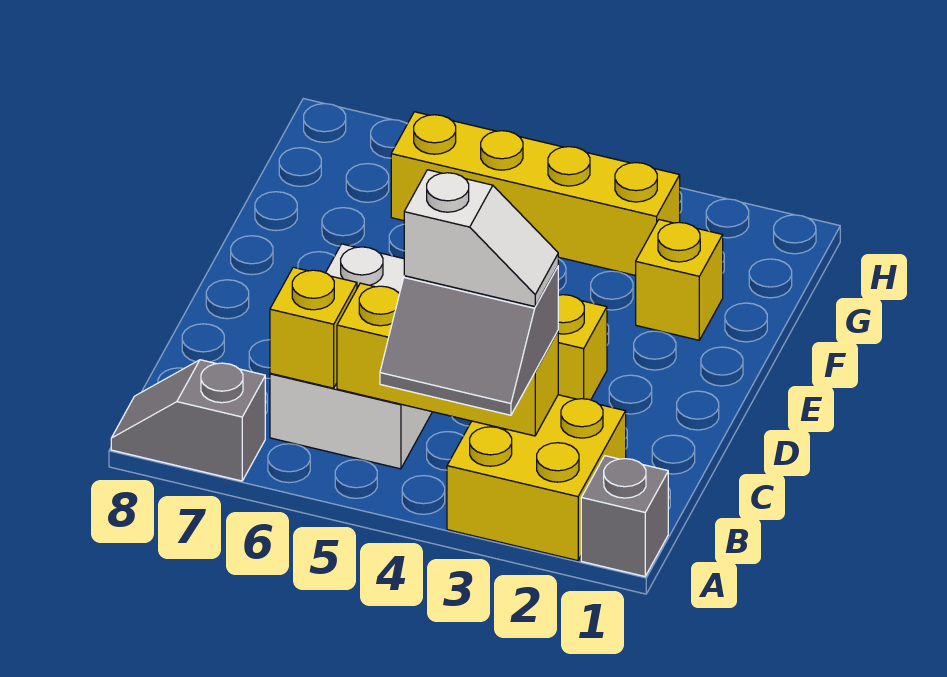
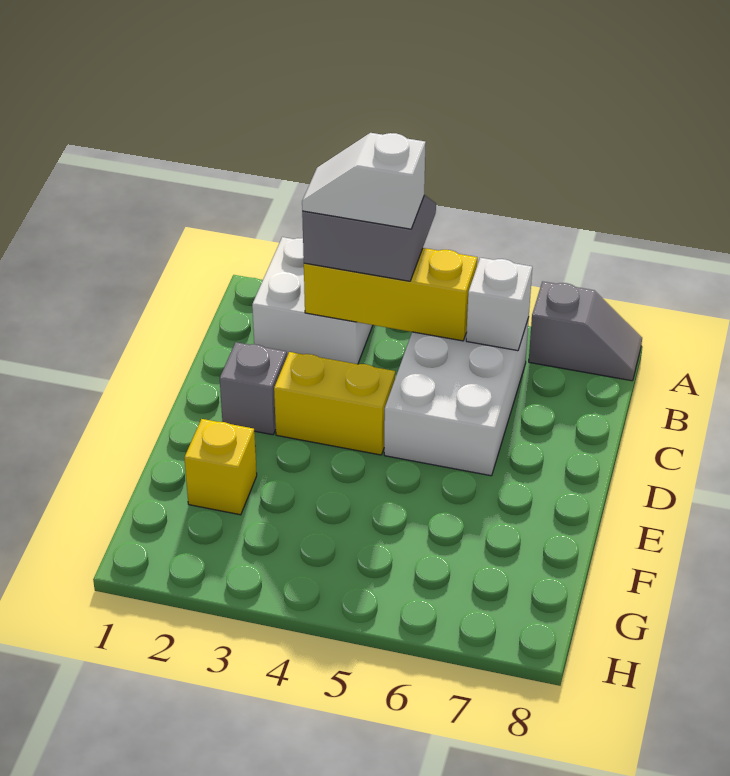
grey 1x1 brick [581,456,668,576] -> grey 1x1 brick moved to [220,342,287,435]
yellow 2x2 brick [447,395,626,561] -> white 2x2 brick [252,237,373,364]
yellow 1x1 brick [270,267,357,388] -> white 1x1 brick [466,258,532,351]
yellow 1x4 brick [391,112,680,276] -> none

